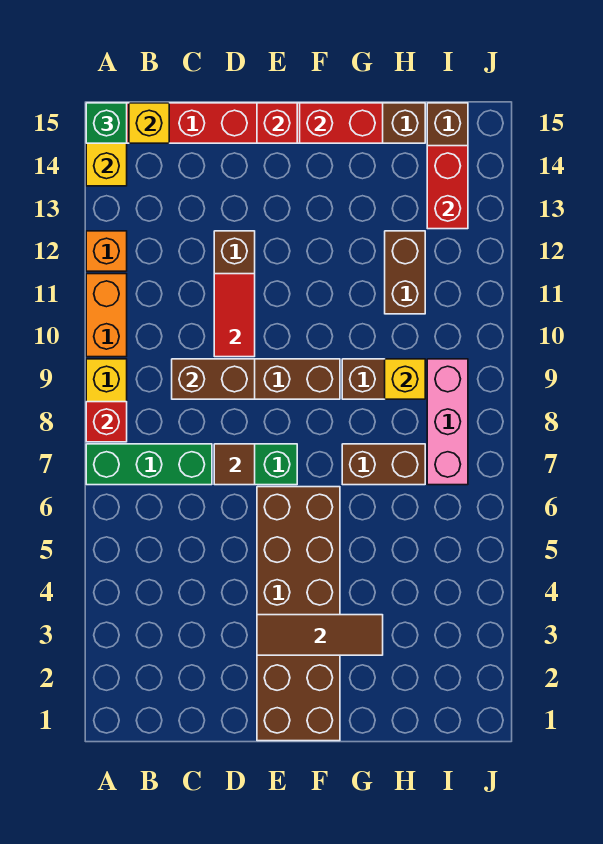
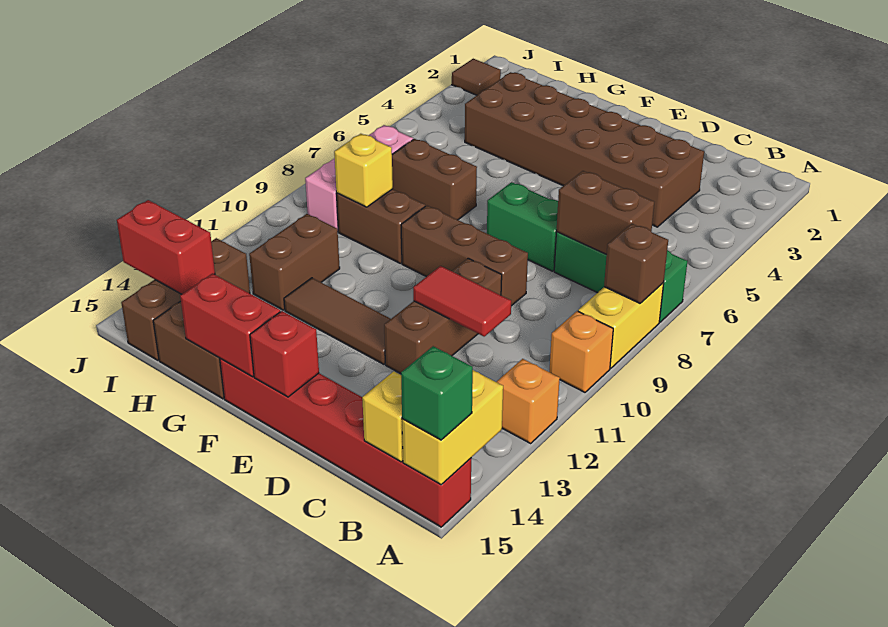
red 1x1 brick [86,402,127,442] -> brown 1x1 brick [604,224,668,303]
orange 1x2 brick [86,274,127,357] -> orange 1x1 brick [549,311,613,392]
brown 1x2 brick [172,359,255,399] -> brown 1x2 brick moved to [556,171,654,254]
brown 1x1 tile [214,444,255,485] -> brown 1x1 tile moved to [452,59,501,95]
red 1x2 tile [214,274,255,357] -> red 1x2 tile turned to [413,266,511,336]
brown 2x6 brick [257,487,340,741] -> brown 2x6 brick turned to [465,72,704,227]
brown 1x3 tile [257,615,383,655] -> brown 1x3 tile moved to [284,278,390,364]
red 1x2 brick [427,146,468,229] -> red 1x2 brick turned to [117,200,215,294]

